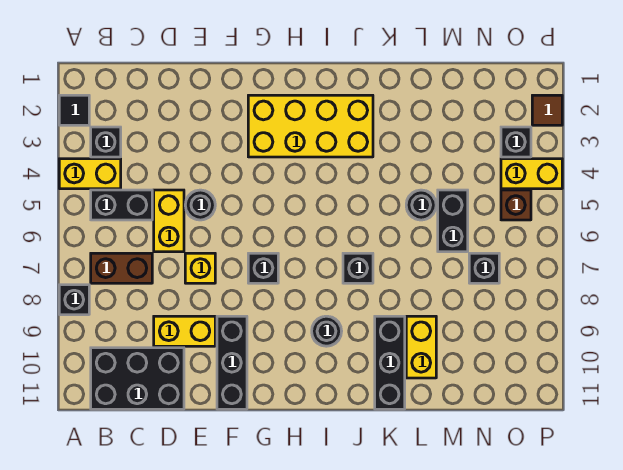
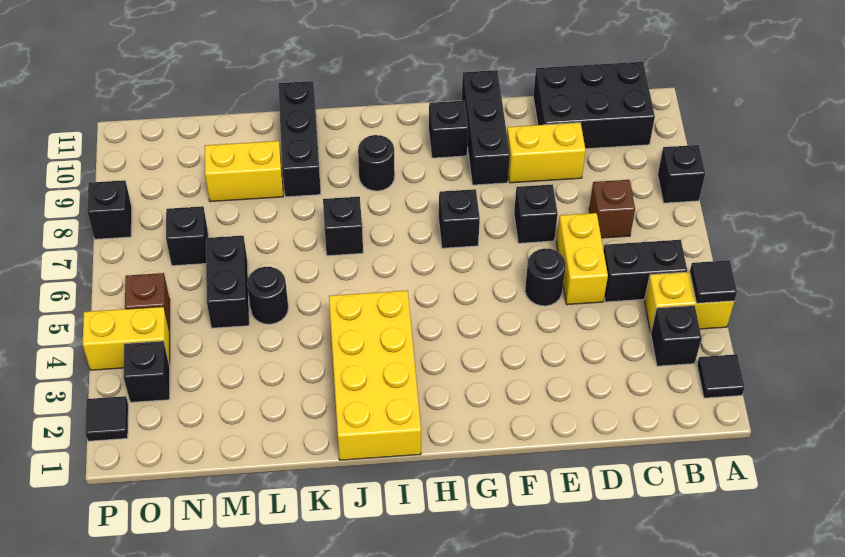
none -> black 1x1 tile [690,260,737,303]
brown 1x2 brick [91,253,152,283] -> brown 1x1 brick [589,180,635,238]
yellow 1x1 brick [185,253,215,283] -> black 1x1 brick [514,184,558,243]
yellow 2x4 brick [248,95,373,157] -> yellow 2x4 brick turned to [329,291,421,460]
none -> black 1x1 brick [429,100,468,158]
yellow 1x2 brick [406,316,436,378] -> yellow 1x2 brick turned to [205,141,283,202]
brown 1x1 tile [532,95,562,125] -> black 1x1 tile [85,396,128,441]
none -> black 1x1 brick [87,180,132,239]

